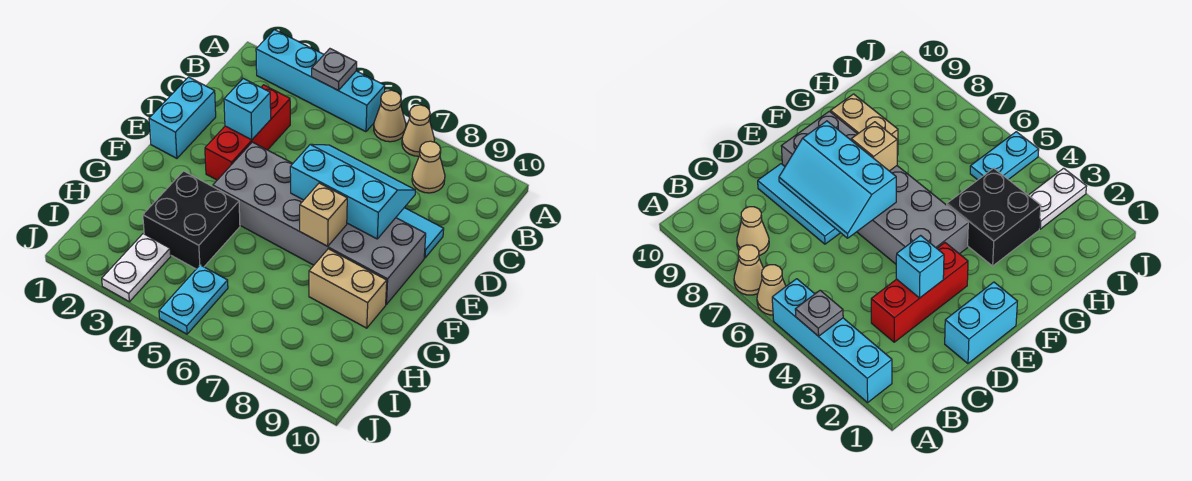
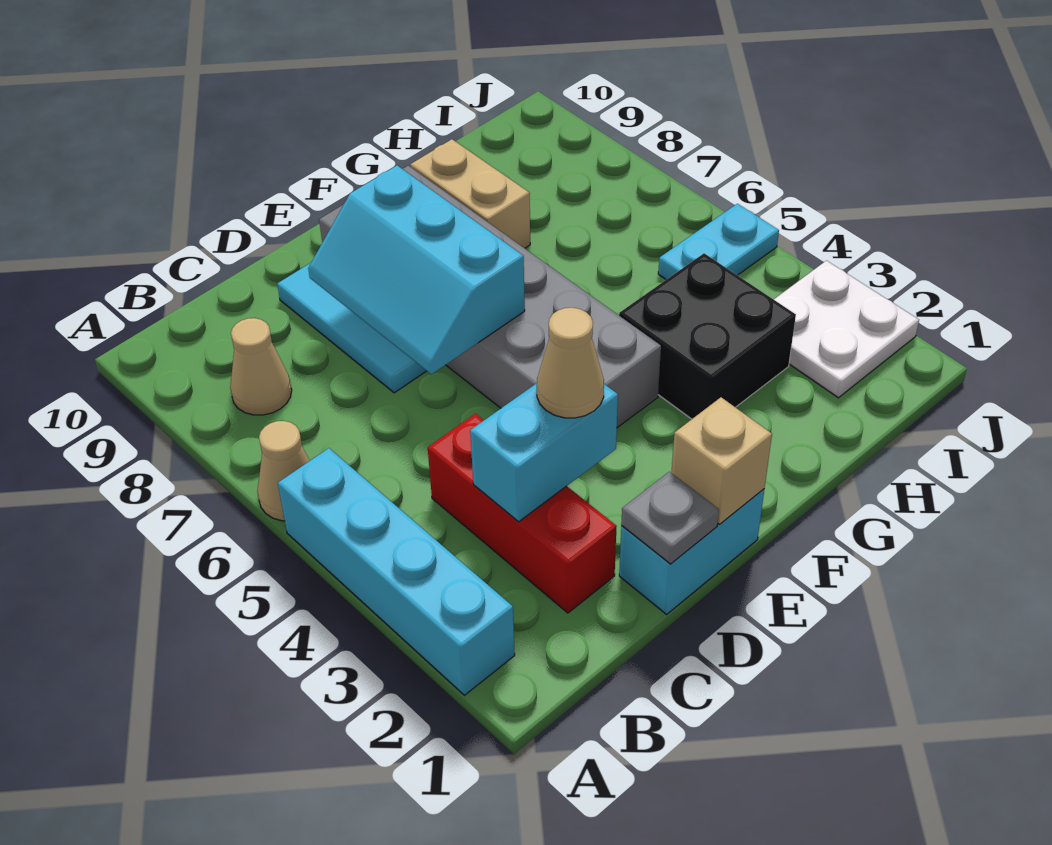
grey 1x1 plate [312,49,357,90] -> grey 1x1 plate moved to [621,472,719,564]
tan 1x1 cone [402,105,434,156] -> tan 1x1 cone moved to [537,308,604,418]
red 1x3 brick [205,85,290,180] -> red 1x3 brick turned to [428,414,617,613]
cyan 1x1 brick [224,79,271,140] -> cyan 1x2 brick [470,383,618,522]
tan 1x1 brick [300,183,347,246] -> tan 1x1 brick moved to [671,397,772,524]
white 1x2 plate [102,234,171,302] -> white 2x2 plate [774,261,919,398]

